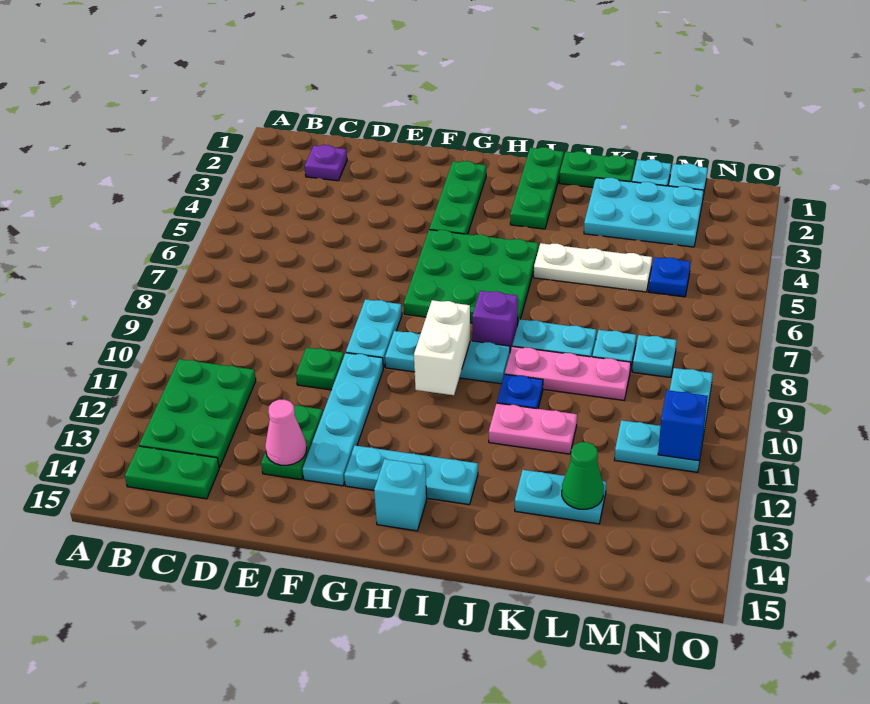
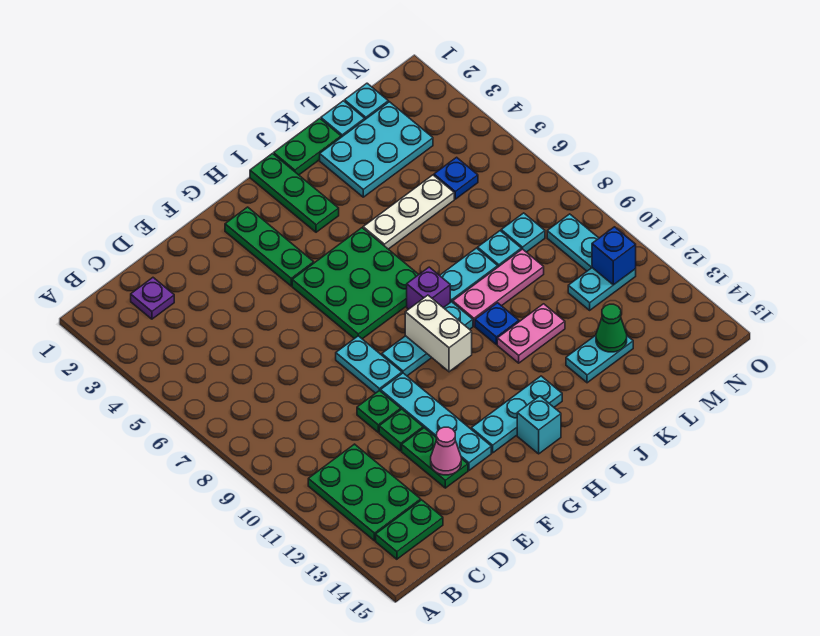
none -> green 1x1 plate [379,409,423,451]

